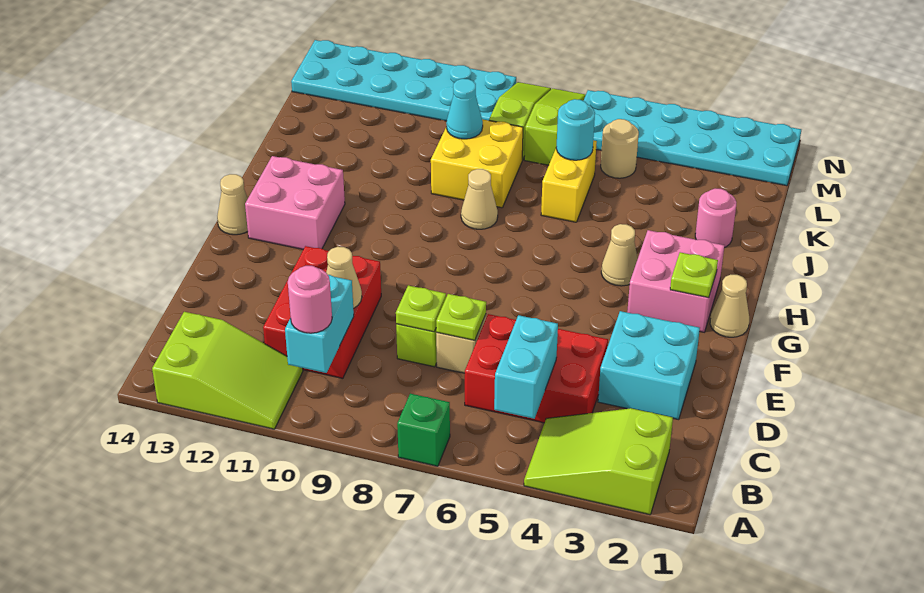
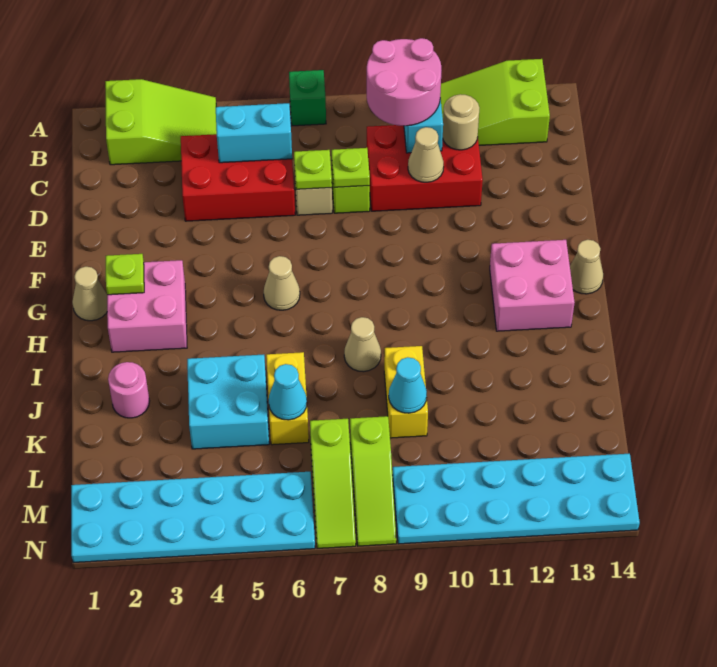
cyan 1x2 brick [494,315,558,419] -> cyan 1x2 brick turned to [216,103,292,163]
pink 1x1 round brick [288,266,332,333] -> pink 2x2 round brick [367,38,441,126]
red 2x3 brick [263,246,381,378] -> red 2x3 brick turned to [367,125,483,211]
cyan 2x2 brick [598,311,700,420] -> cyan 2x2 brick moved to [187,355,269,449]
tan 1x1 cone [601,224,638,286] -> tan 1x1 cone moved to [264,256,300,310]
yellow 2x2 brick [431,119,523,208] -> yellow 1x2 brick [384,346,428,438]
cyan 1x1 round brick [556,99,595,160] -> cyan 1x1 cone [269,364,307,420]
tan 1x1 round brick [601,119,639,178] -> tan 1x1 round brick moved to [443,94,479,150]

